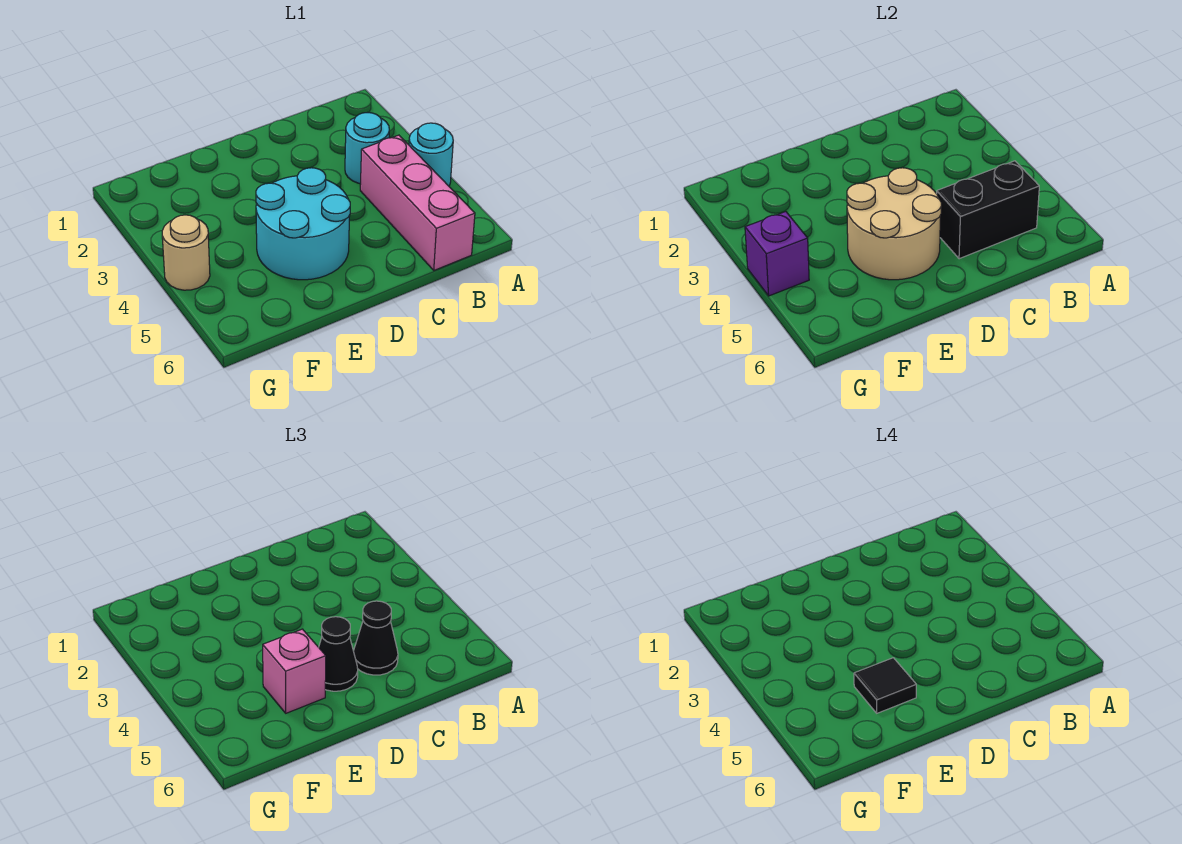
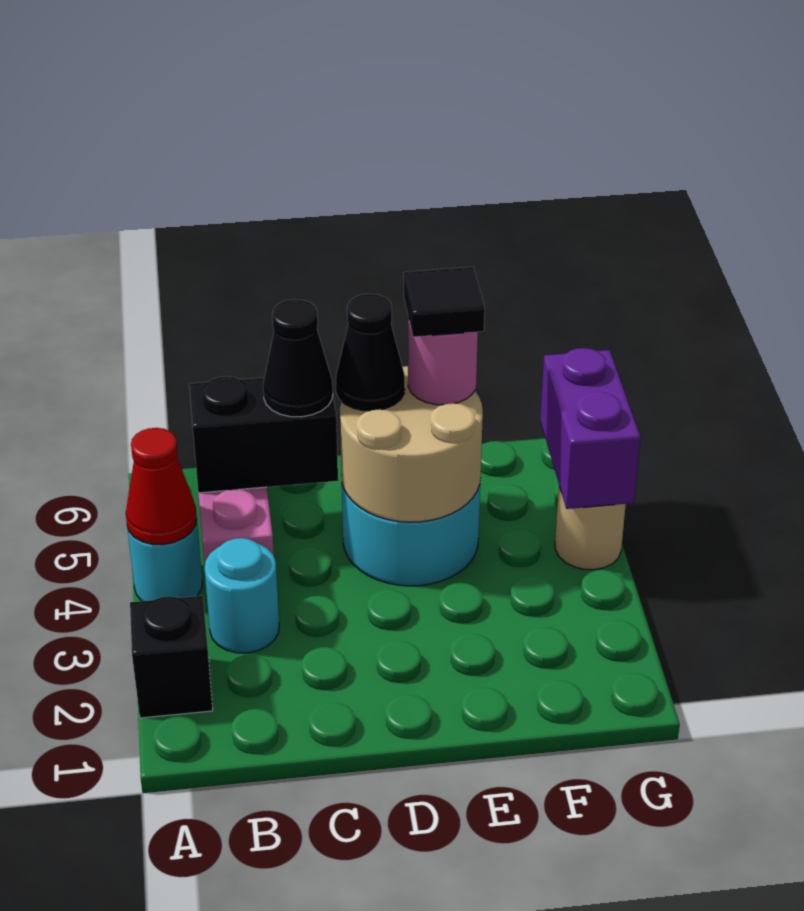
none -> black 1x1 brick [130,596,213,718]
none -> red 1x1 cone [126,428,197,545]
pink 1x1 brick [263,629,326,713] -> pink 1x1 round brick [408,317,478,405]
purple 1x1 brick [745,212,809,296] -> purple 1x2 brick [540,348,641,509]

